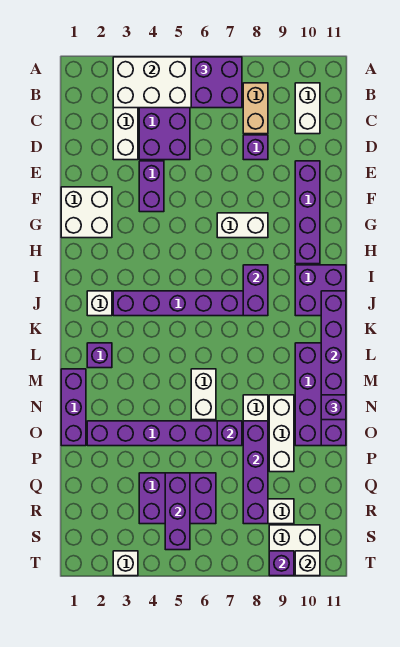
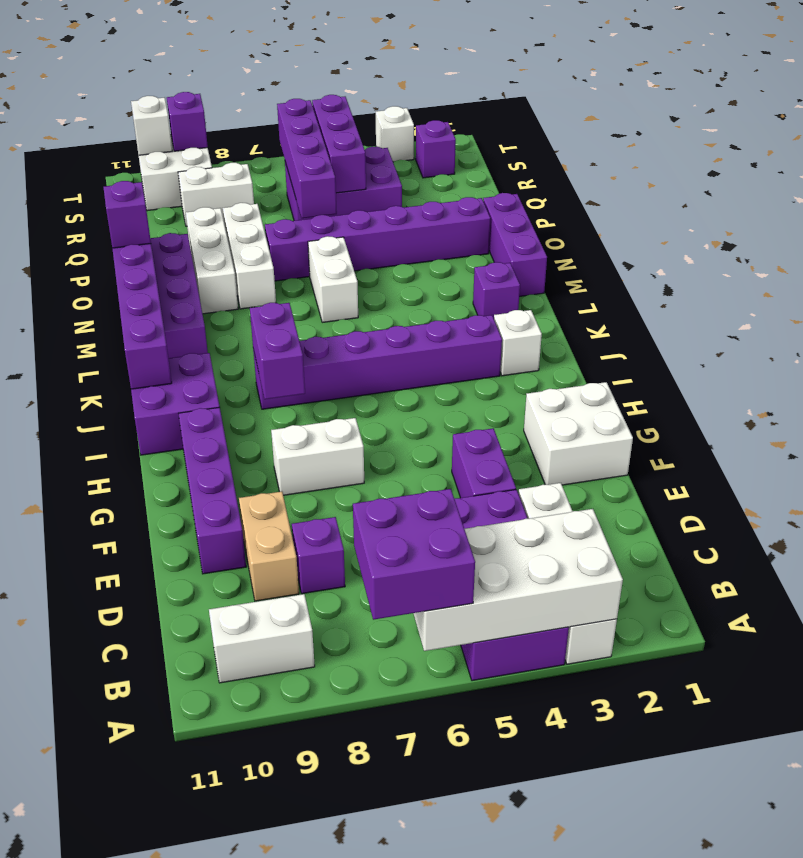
tan 1x2 brick [243,83,268,134] -> tan 1x2 brick moved to [239,491,299,601]
white 1x2 brick [295,83,320,134] -> white 1x2 brick turned to [209,594,315,683]
purple 1x1 brick [217,421,242,446] -> purple 1x1 brick moved to [416,120,456,178]
purple 1x4 brick [243,421,268,524] -> purple 1x4 brick moved to [277,99,337,218]

